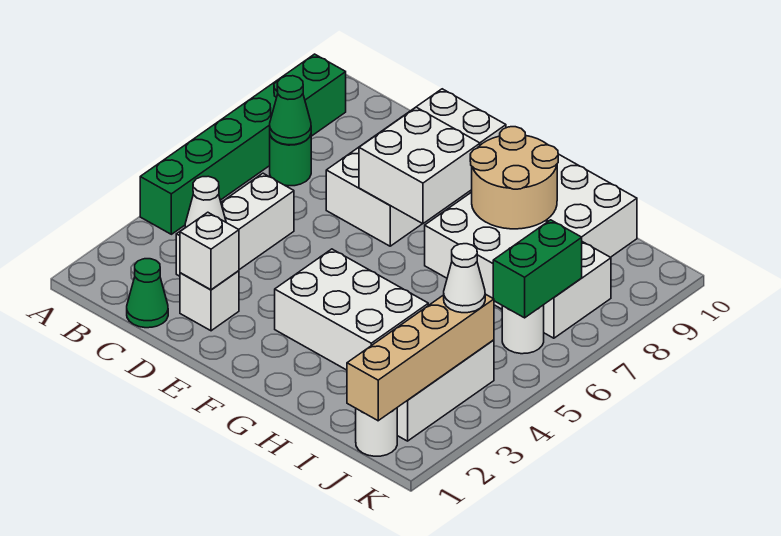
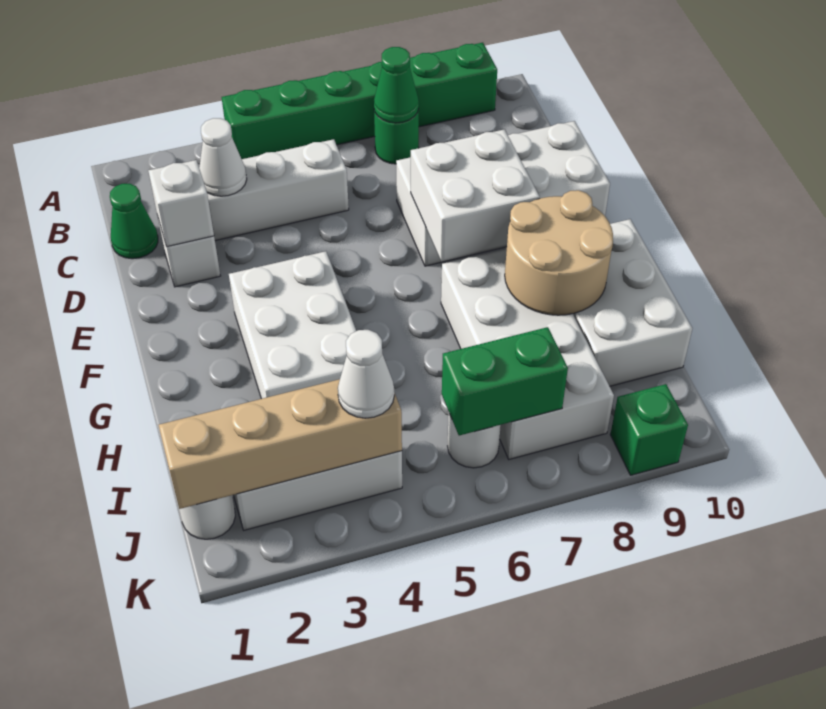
none -> green 1x1 brick [610,384,688,475]

